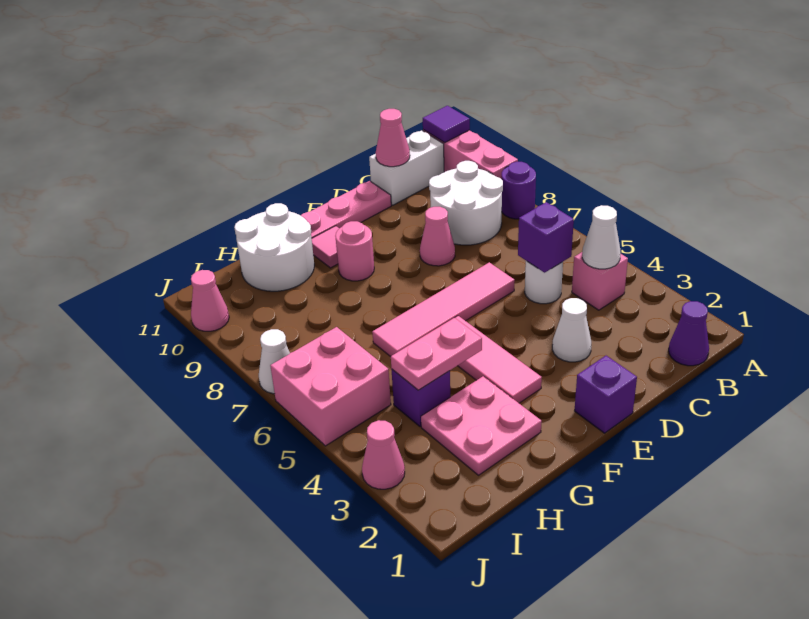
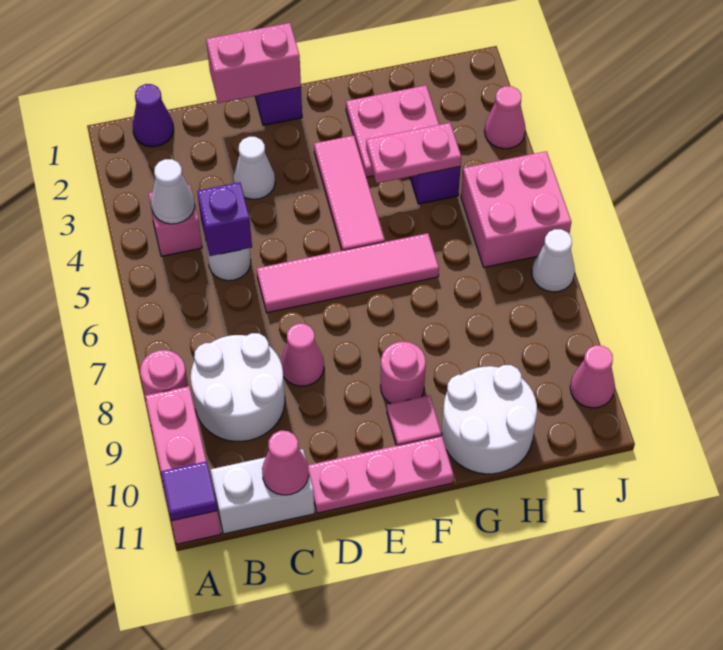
purple 1x1 round brick [502,162,536,219] -> pink 1x1 round brick [140,350,188,395]
none -> pink 1x2 brick [206,23,301,103]

